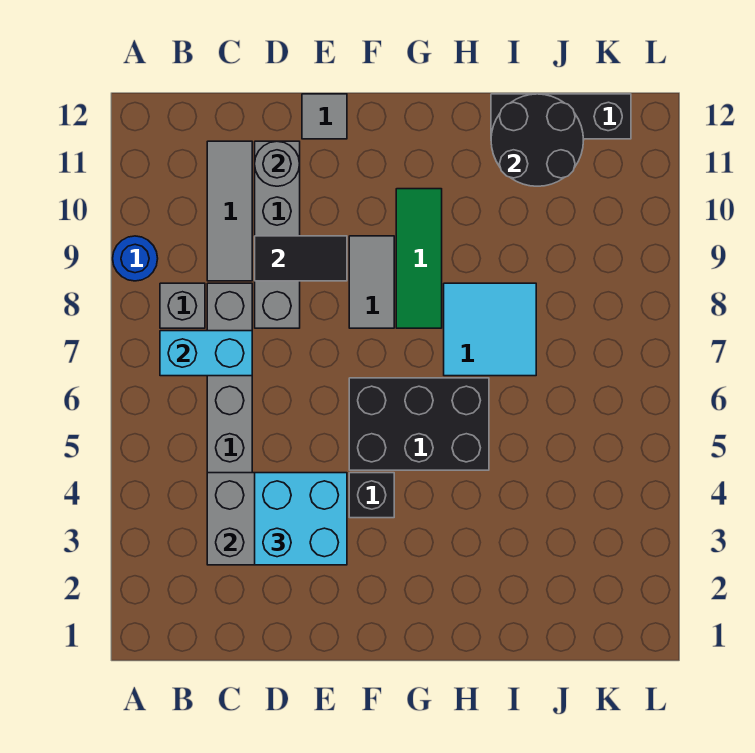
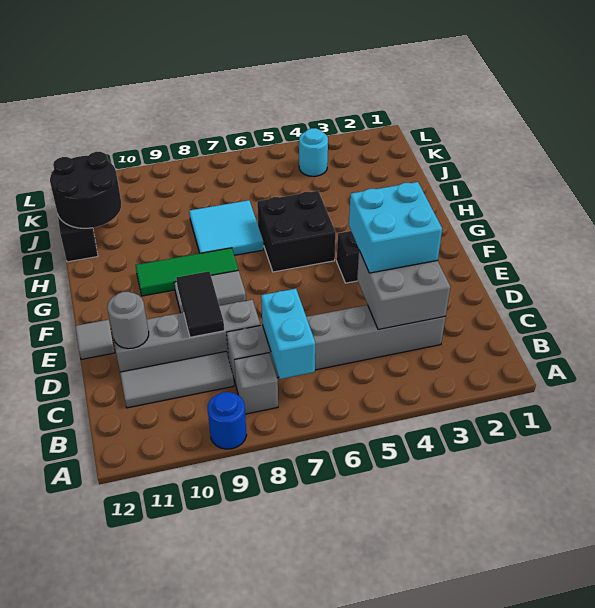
black 2x3 brick [349,378,489,470] -> black 2x2 brick [257,191,336,272]
none -> cyan 1x1 round brick [299,128,328,176]

